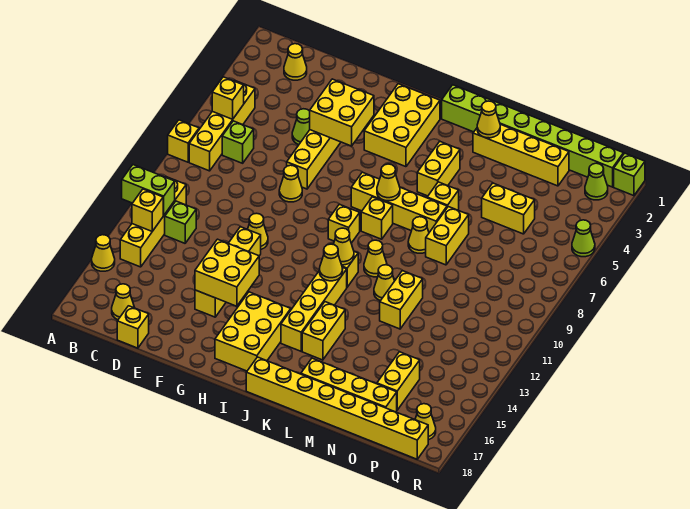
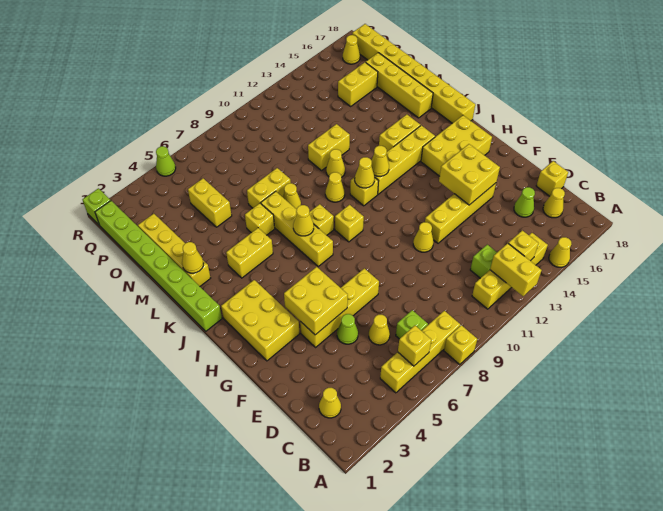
lime 1x2 brick [122,165,175,215] -> yellow 1x2 brick [490,243,541,296]
yellow 1x1 cone [279,165,302,202] -> yellow 1x1 cone moved to [369,315,390,345]
yellow 2x3 brick [364,84,440,167] -> yellow 2x3 brick turned to [221,280,299,361]
lime 1x1 cone [585,163,608,200] -> lime 1x1 cone moved to [514,187,535,217]

